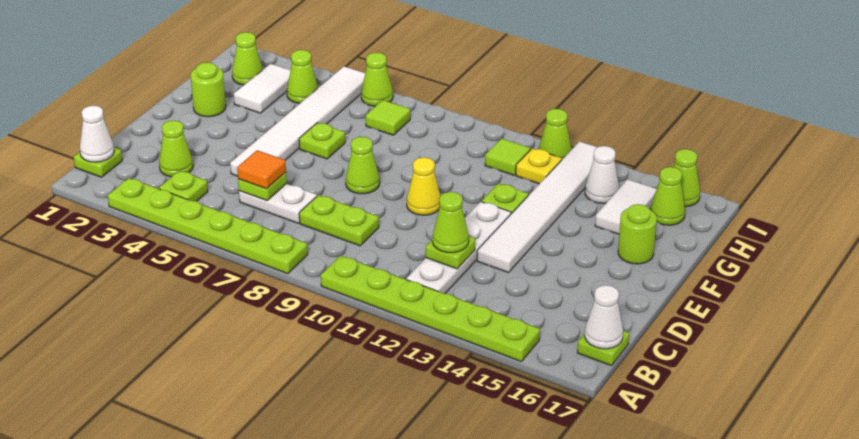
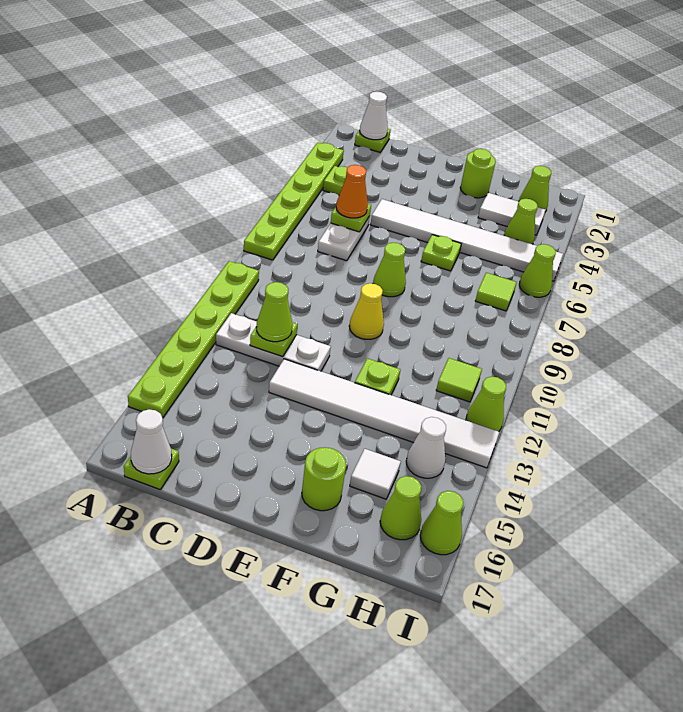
white 1x4 plate [406,202,511,294] -> white 1x3 plate [216,313,331,371]
lime 1x1 cone [159,120,193,177] -> none
orange 1x1 tile [237,150,286,189] -> orange 1x1 cone [336,165,368,218]
lime 1x2 plate [299,195,379,246] -> none
white 1x2 tile [595,179,657,234] -> white 1x1 tile [350,449,401,499]
yellow 1x1 plate [516,148,562,184] -> none

